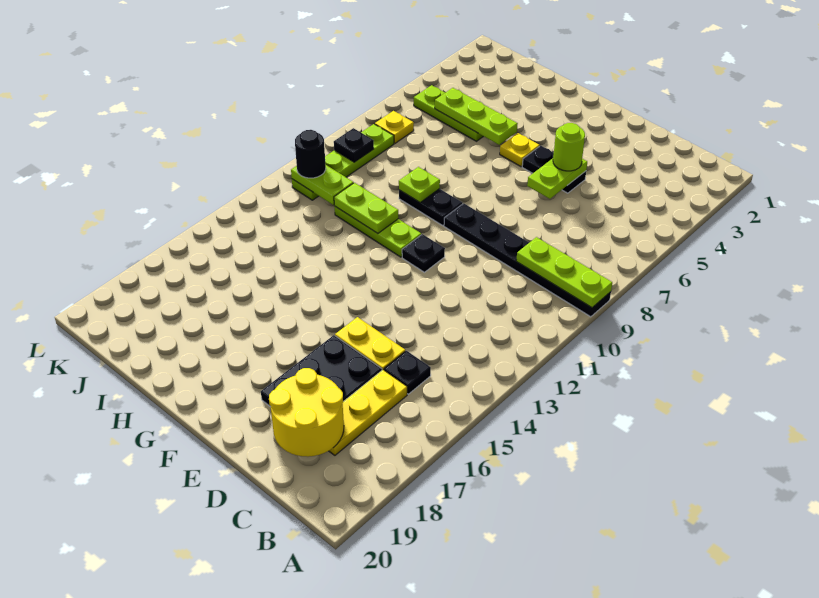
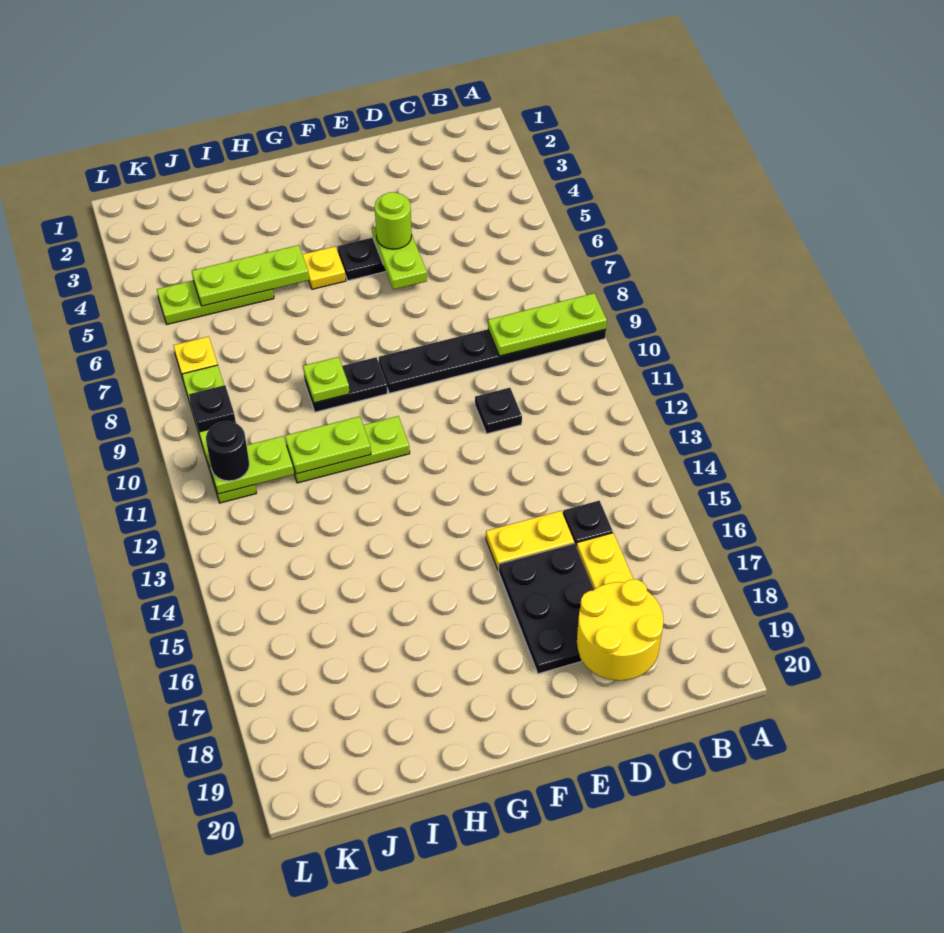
black 1x1 plate [402,234,445,272] -> black 1x1 plate moved to [475,388,522,434]

